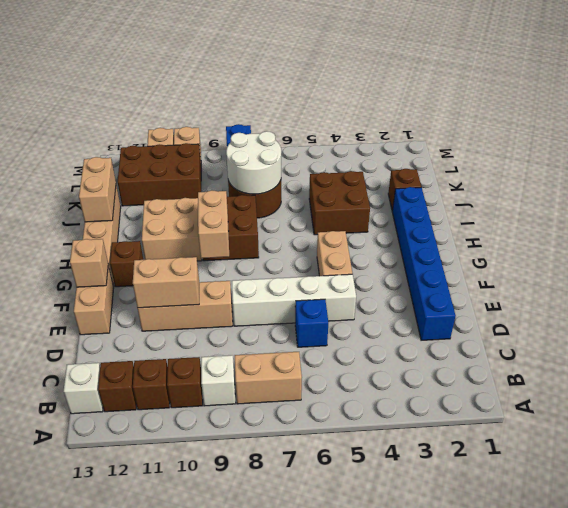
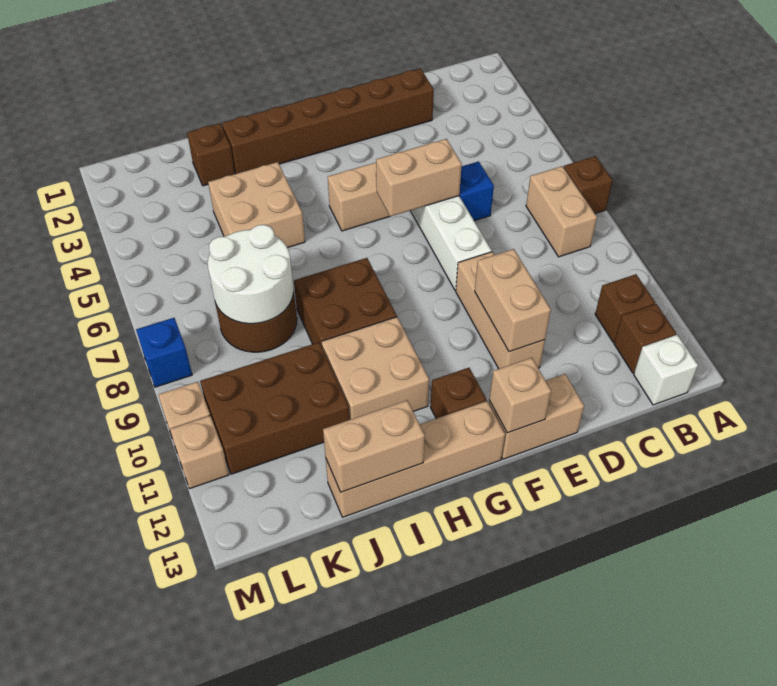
white 1x1 brick [201,355,236,406] -> none
brown 1x1 brick [167,357,203,408] -> brown 1x1 brick moved to [564,156,613,214]
blue 1x6 brick [392,187,456,340] -> brown 1x6 brick [222,68,434,174]
tan 1x2 brick [198,190,229,258] -> tan 1x2 brick moved to [376,139,462,216]
brown 2x2 brick [309,171,370,235] -> tan 2x2 brick [208,162,305,248]
brown 2x3 brick [118,143,201,206] -> brown 2x3 brick turned to [200,342,350,474]

